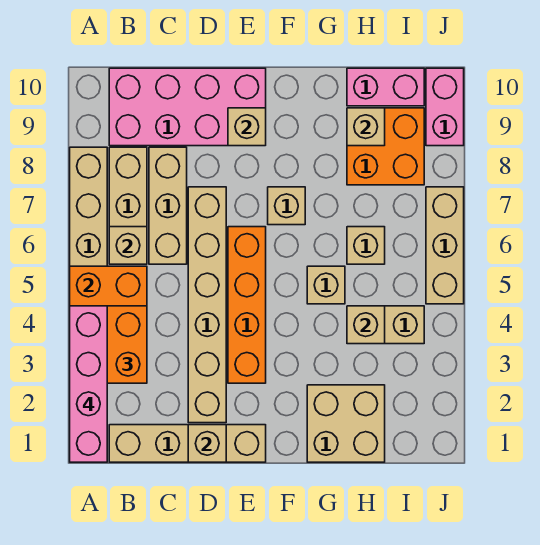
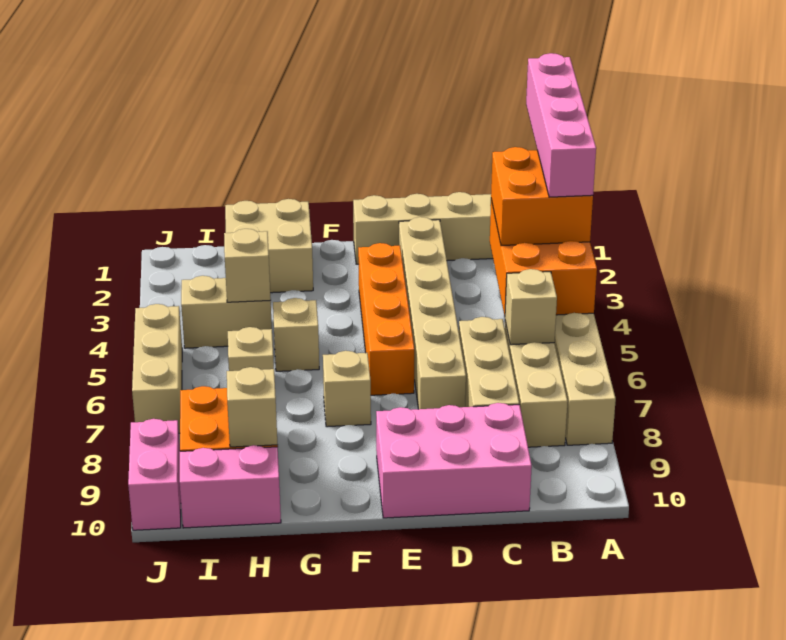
pink 2x4 brick [109,68,266,146] -> pink 2x3 brick [376,403,532,518]
tan 1x1 brick [188,425,226,462] -> none
tan 1x1 brick [228,108,266,146] -> none

